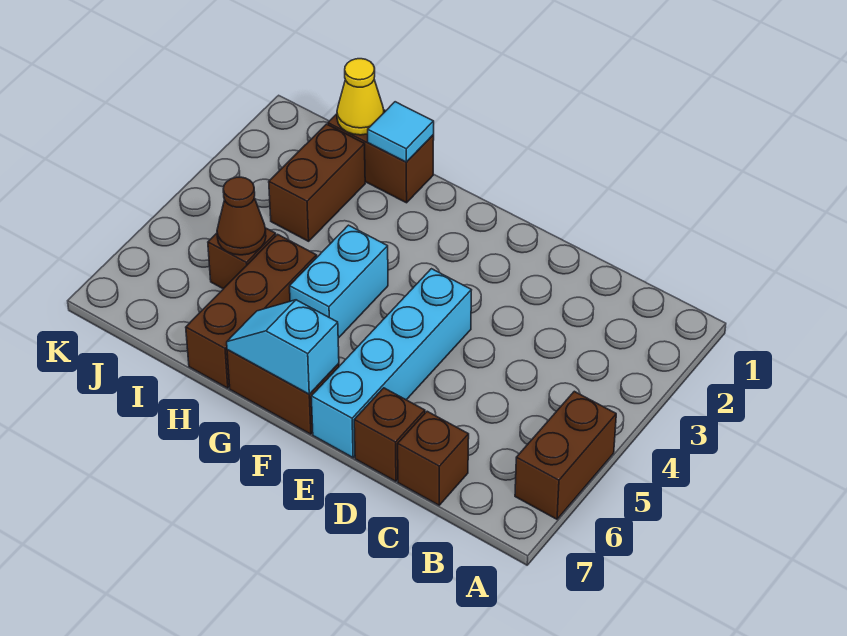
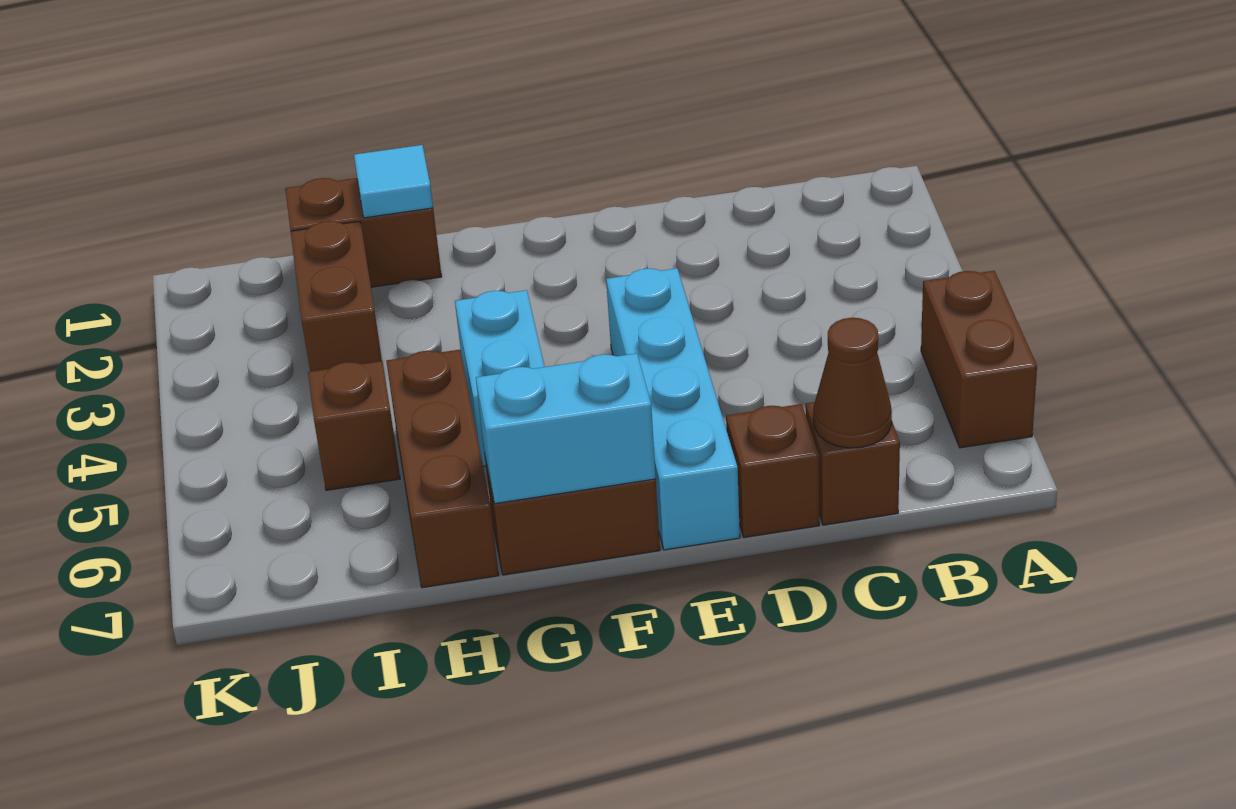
cyan 1x2 slope [227,300,339,394] -> cyan 1x2 brick [476,353,656,504]
yellow 1x1 cone [337,59,384,135] -> none
brown 1x1 cone [217,177,266,255] -> brown 1x1 cone moved to [813,318,892,448]

